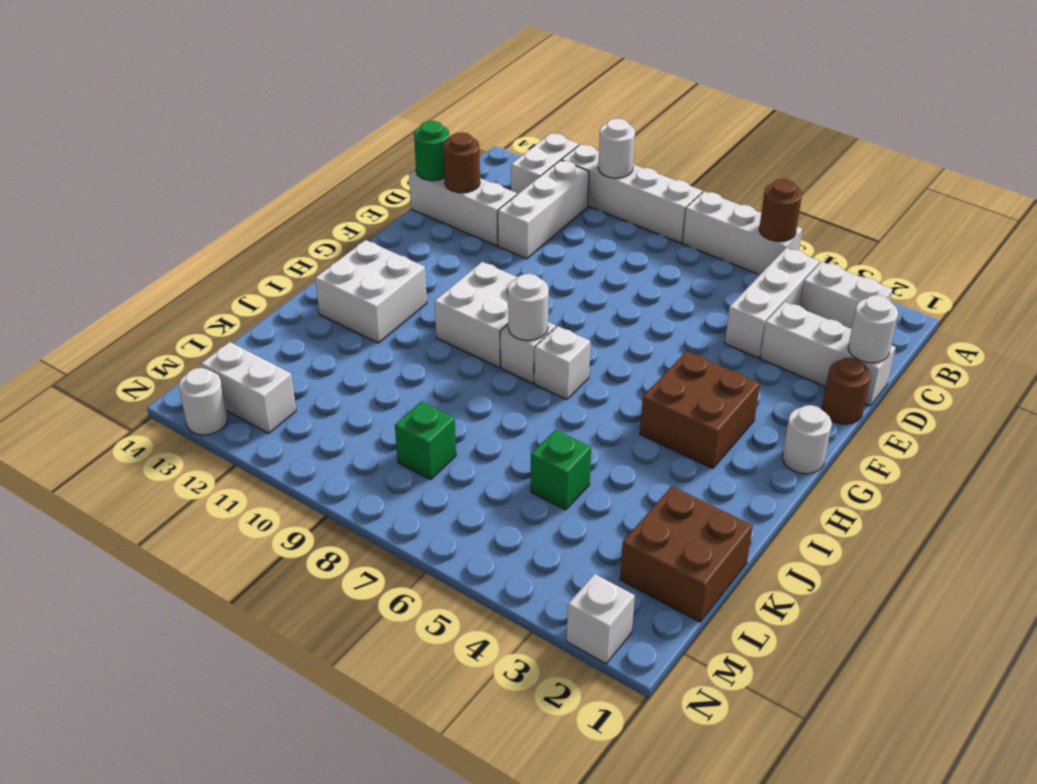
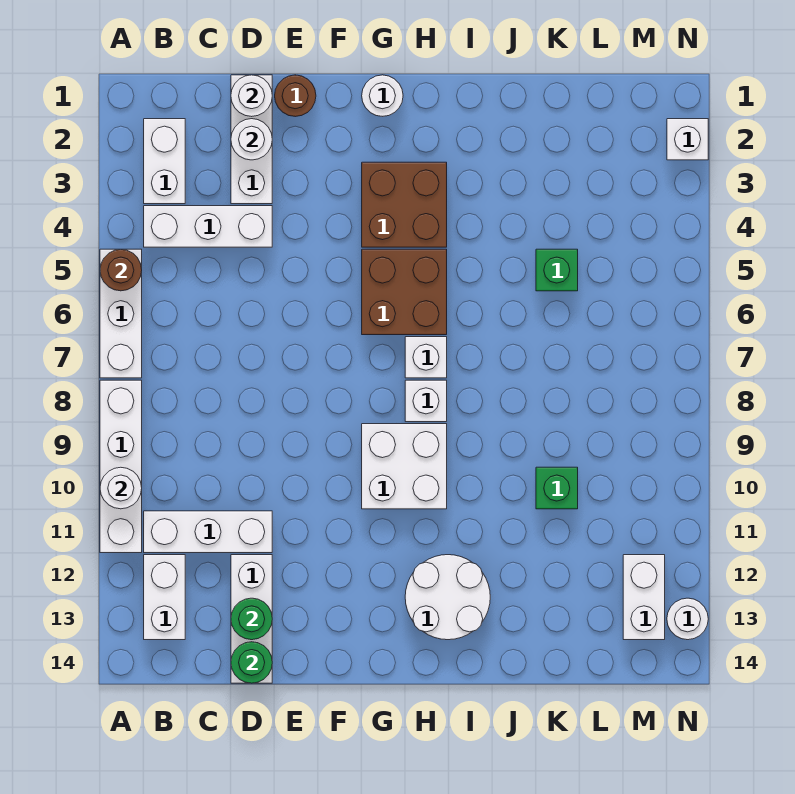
white 1x2 brick [511,133,579,194] -> white 1x2 brick turned to [144,555,185,640]
brown 1x1 round brick [444,132,480,193] -> green 1x1 round brick [231,598,272,640]
white 1x1 round brick [508,274,549,341] -> white 1x1 round brick moved to [231,119,272,160]
white 2x2 brick [315,240,427,343] -> white 2x2 round brick [405,555,490,640]
brown 2x2 brick [620,486,753,622] -> brown 2x2 brick moved to [362,249,447,335]
green 1x1 brick [395,401,456,480] -> green 1x1 brick moved to [536,467,578,509]

